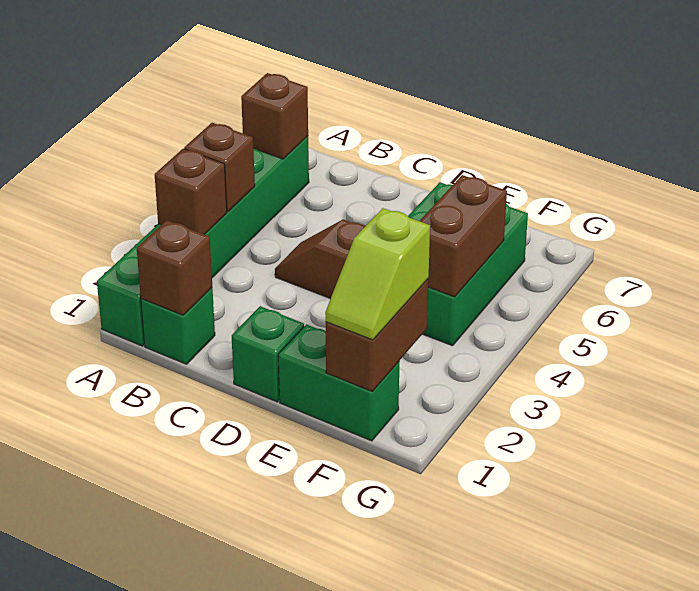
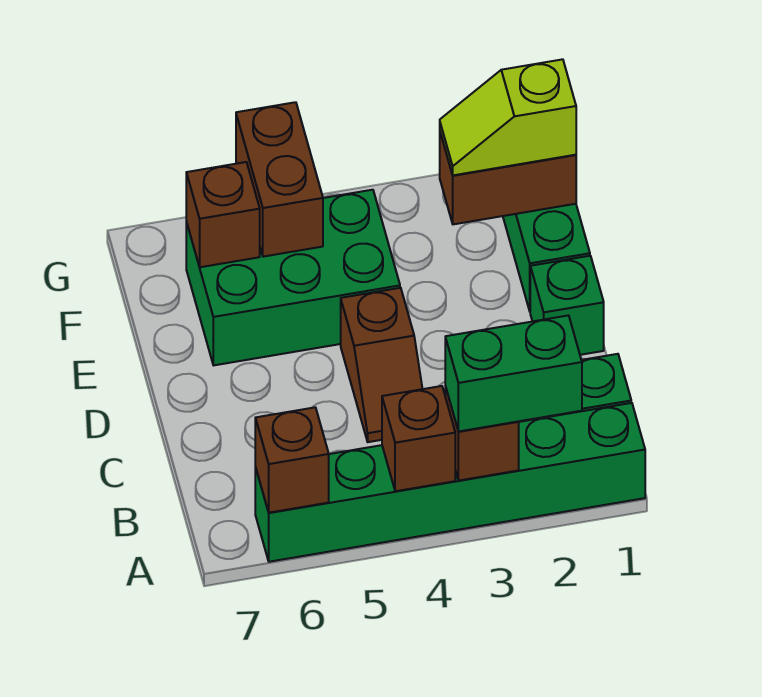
none -> green 1x2 brick [445,315,582,432]
brown 1x1 brick [137,220,212,315] -> brown 1x1 brick moved to [186,162,260,267]
lime 1x2 slope [325,208,430,340] -> lime 1x2 slope turned to [440,59,576,175]
brown 1x2 brick [420,175,507,297] -> brown 1x2 brick turned to [236,102,323,257]

